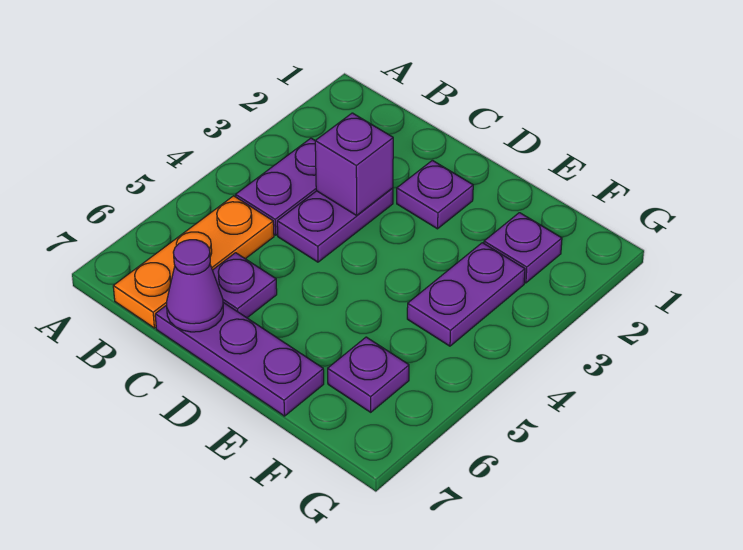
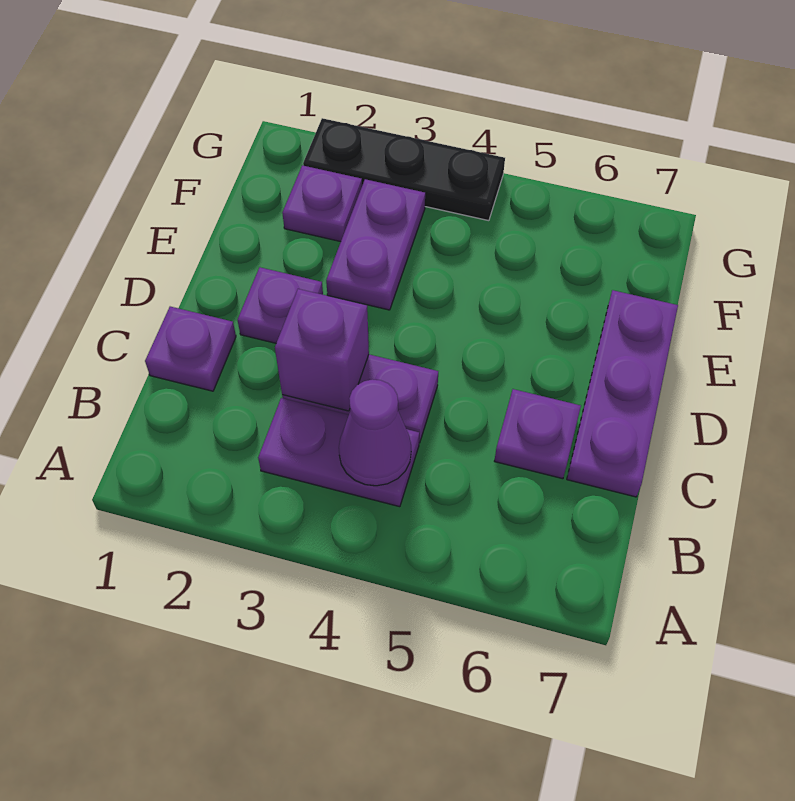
orange 1x3 plate [113,196,274,328] -> none
purple 1x1 cone [167,240,223,332] -> purple 1x1 cone moved to [339,379,411,486]
purple 1x2 plate [407,243,525,346] -> purple 1x2 plate turned to [326,179,425,310]
purple 1x1 plate [328,337,409,412] -> purple 1x1 plate moved to [145,307,236,391]
none -> black 1x3 plate [303,118,505,221]

